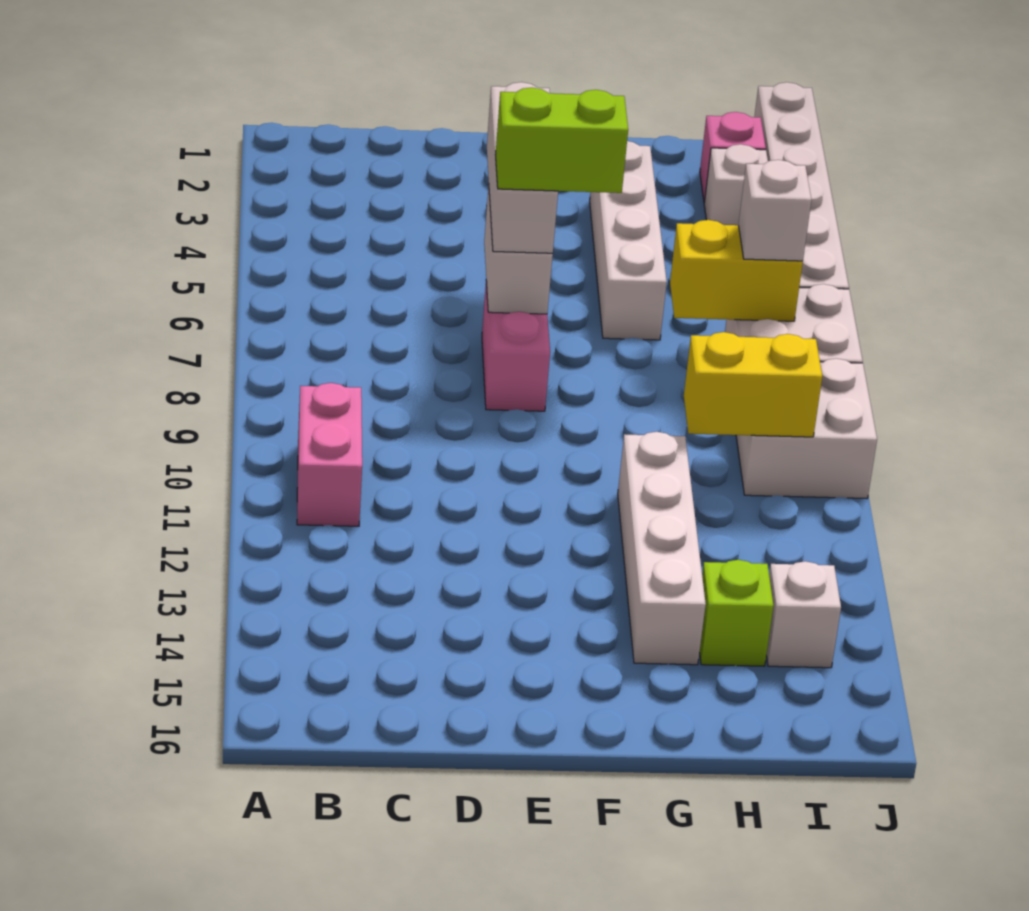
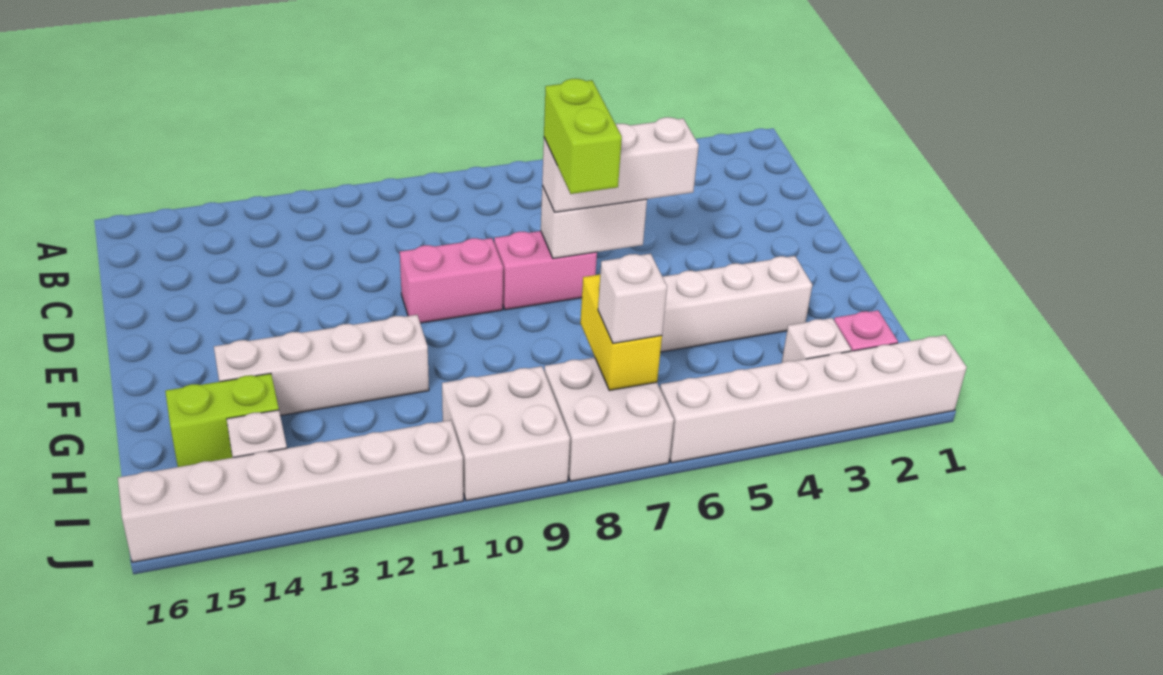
pink 1x2 brick [297,383,362,526] -> pink 1x2 brick moved to [400,238,503,323]
yellow 1x2 brick [684,332,822,437] -> none
lime 1x1 brick [700,560,773,666] -> lime 1x2 brick [165,374,279,467]
none -> white 1x6 brick [118,420,463,562]

